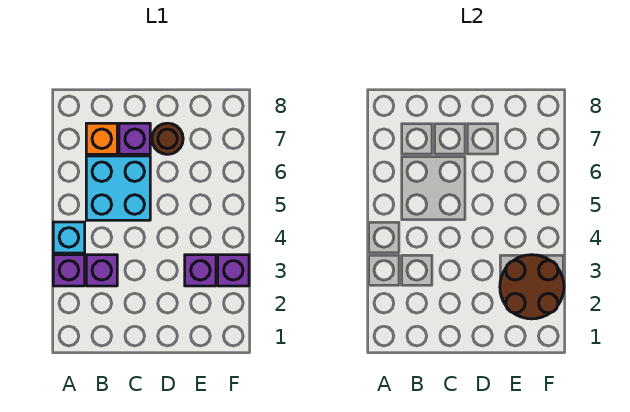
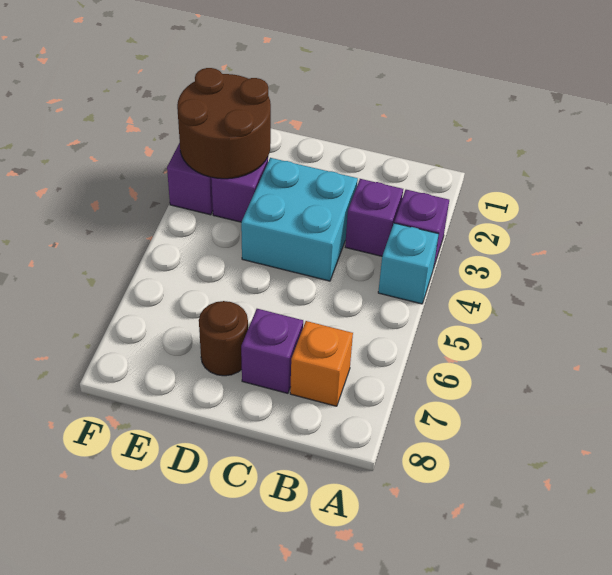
cyan 2x2 brick [86,156,150,220] -> cyan 2x2 brick moved to [241,158,358,281]

